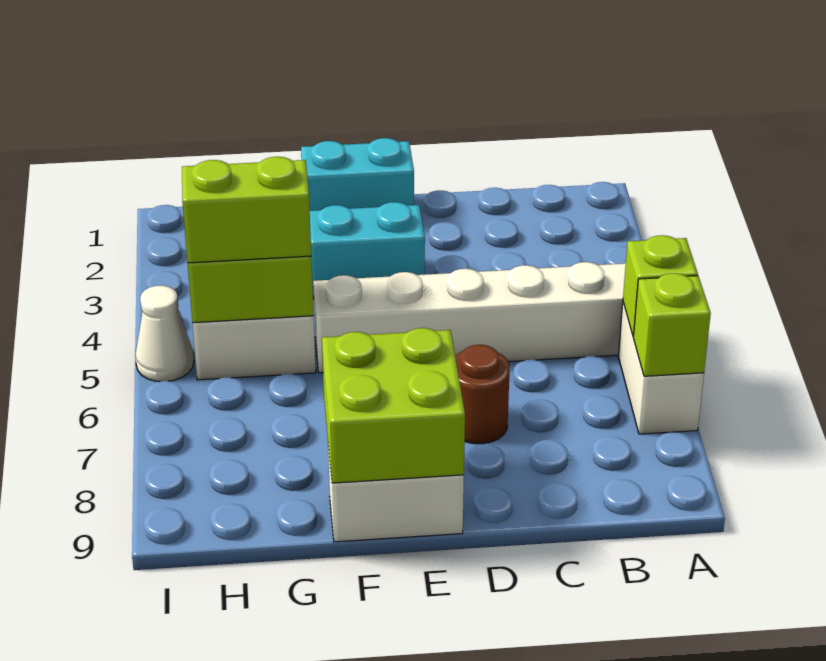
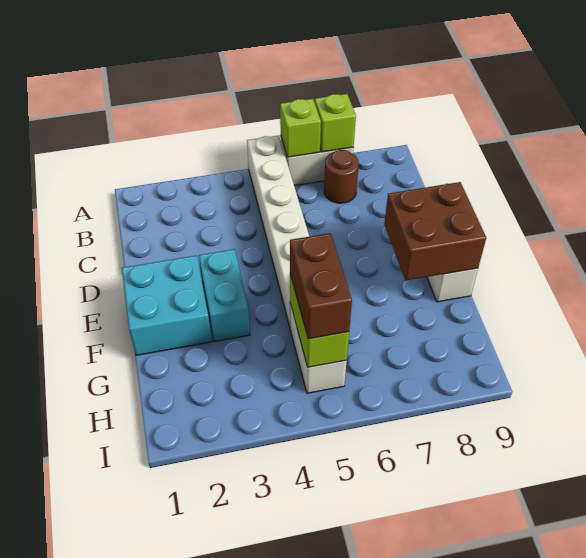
brown 1x1 round brick [455,345,510,444] -> brown 1x1 round brick moved to [324,150,359,203]
cyan 1x2 brick [301,138,414,211] -> cyan 2x2 brick [122,255,212,355]
lime 2x2 brick [322,328,465,483] -> brown 2x2 brick [384,182,486,281]
lime 1x2 brick [182,157,311,263] -> brown 1x2 brick [290,233,352,339]
white 1x1 cone [135,285,194,382] -> none

